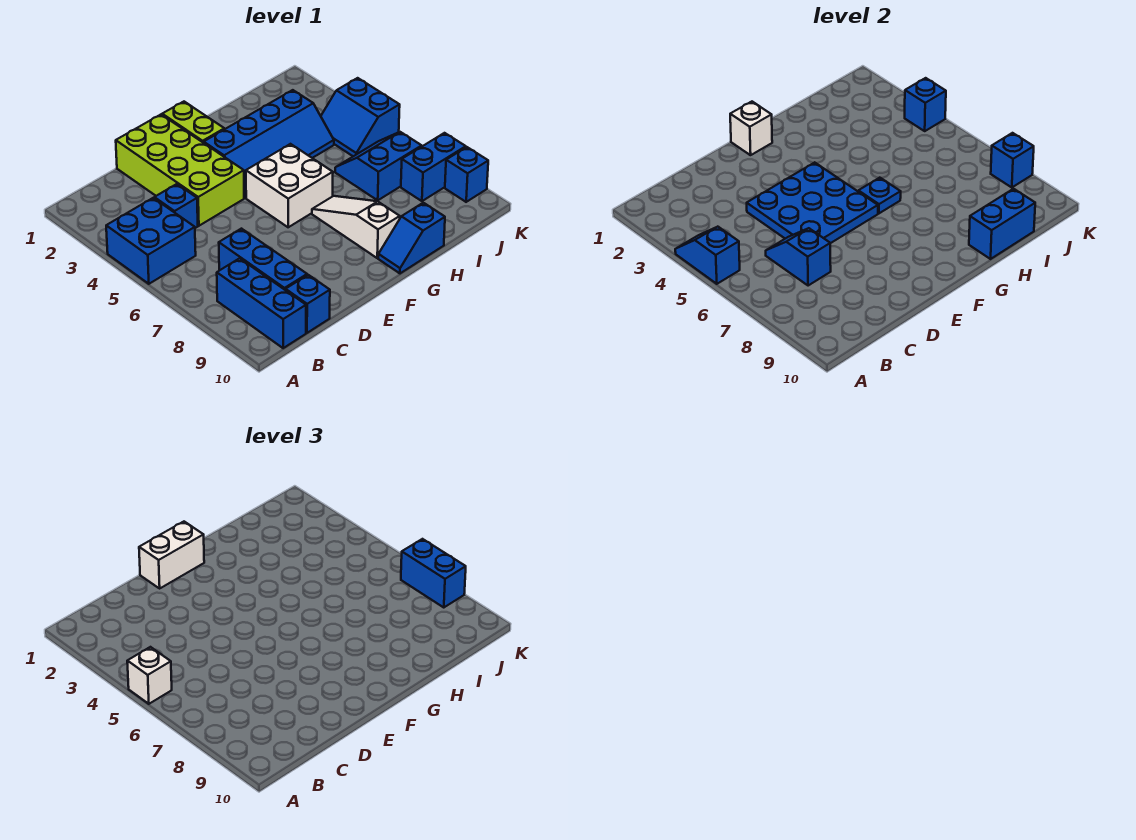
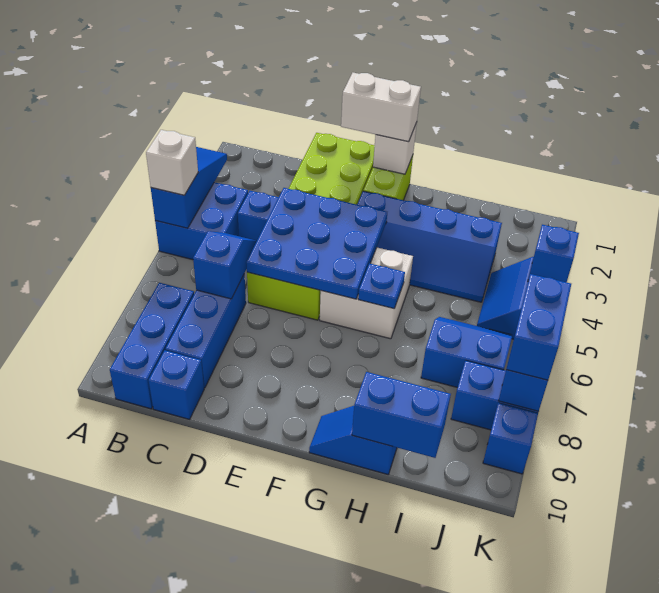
blue 1x2 slope [675,227,740,284] -> blue 1x3 slope [151,147,227,228]
lime 2x4 brick [116,115,244,226] -> lime 2x6 brick [247,133,375,320]
white 1x3 slope [312,196,400,258] -> none

